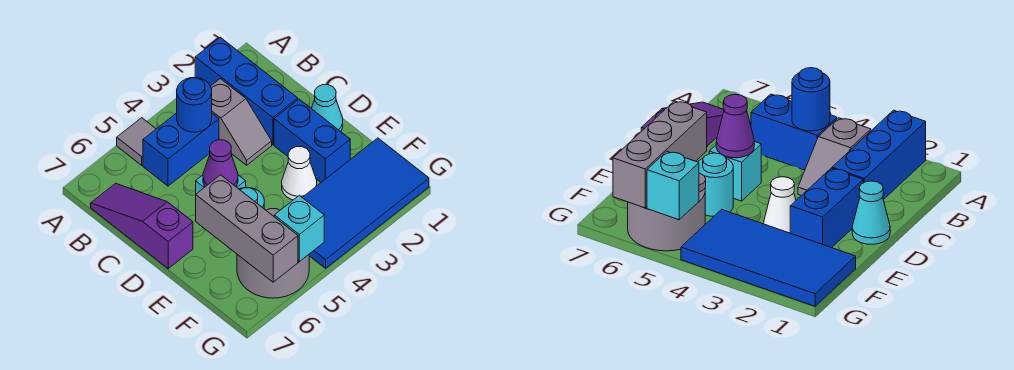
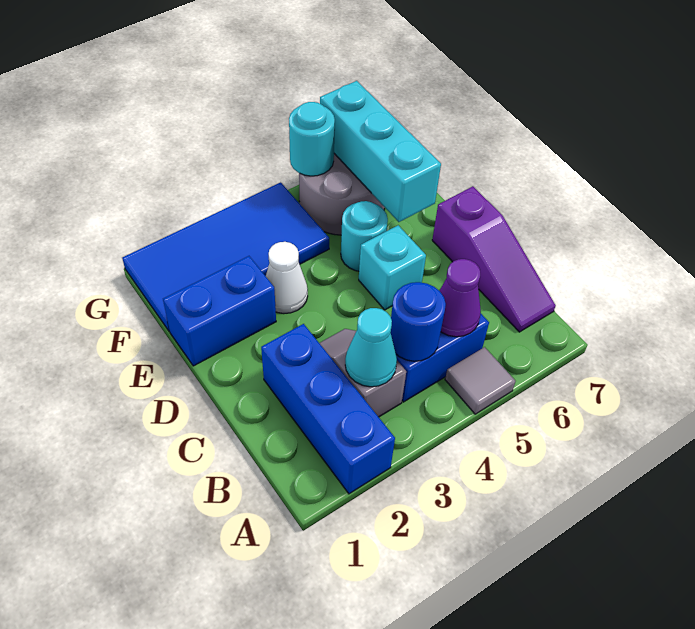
cyan 1x1 cone [311,85,343,131] -> cyan 1x1 cone moved to [345,308,397,387]
blue 1x2 brick [274,99,350,182] -> blue 1x2 brick turned to [163,256,276,366]
purple 1x1 cone [203,140,238,187] -> purple 1x1 cone moved to [440,259,481,337]
grey 1x3 brick [196,175,298,282] -> cyan 1x3 brick [320,81,441,222]
cyan 1x1 brick [274,195,324,262] -> cyan 1x1 round brick [289,102,335,176]

